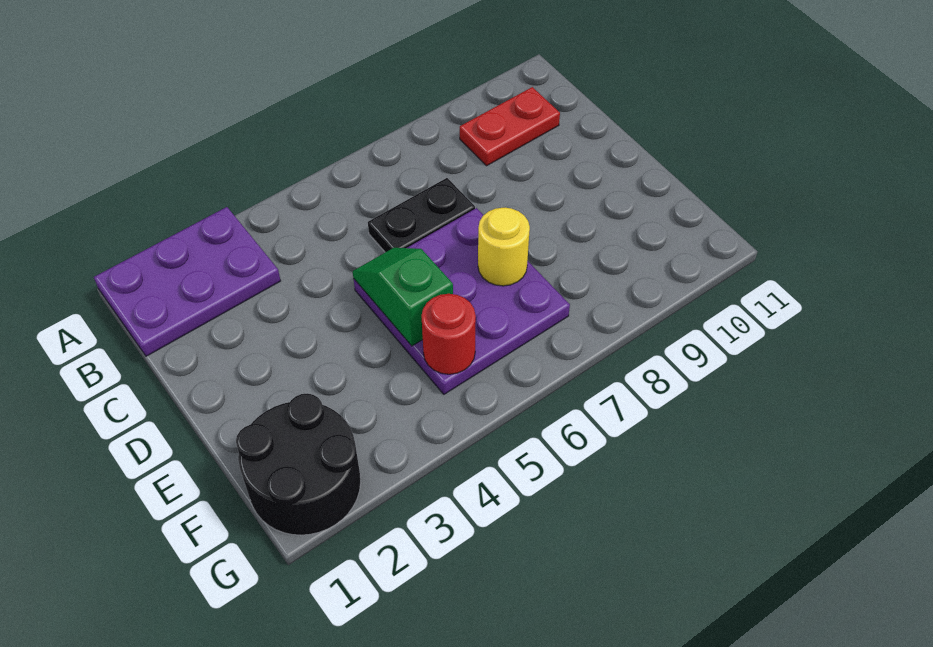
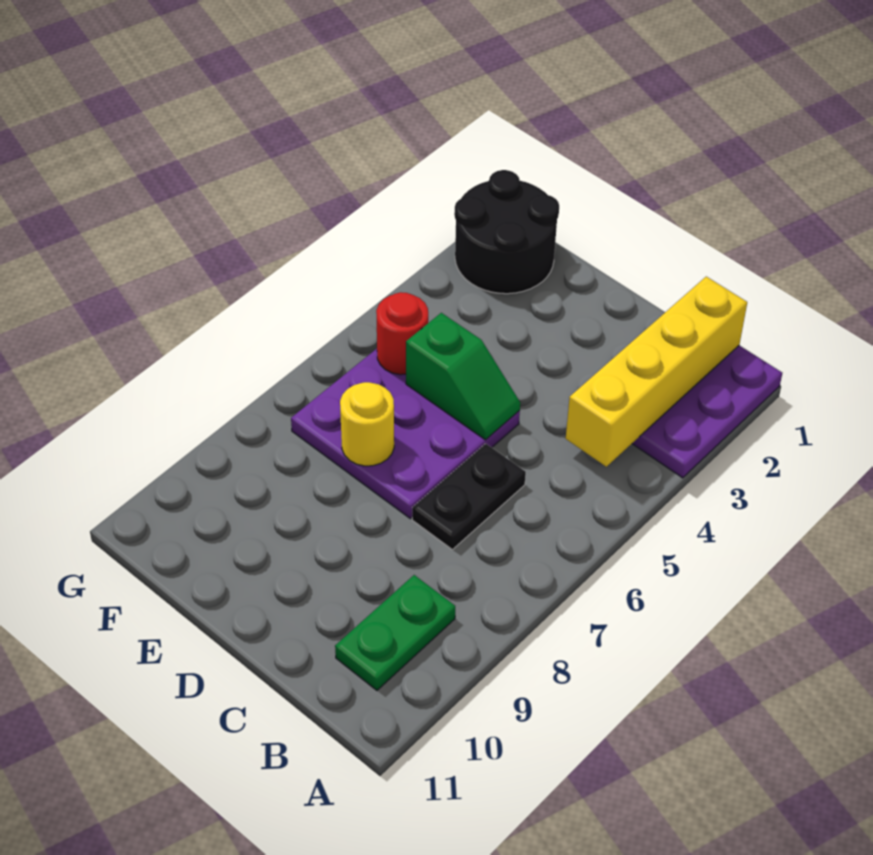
none -> yellow 1x4 brick [566,277,747,467]
red 1x2 plate [460,87,560,166] -> green 1x2 plate [335,575,455,690]

